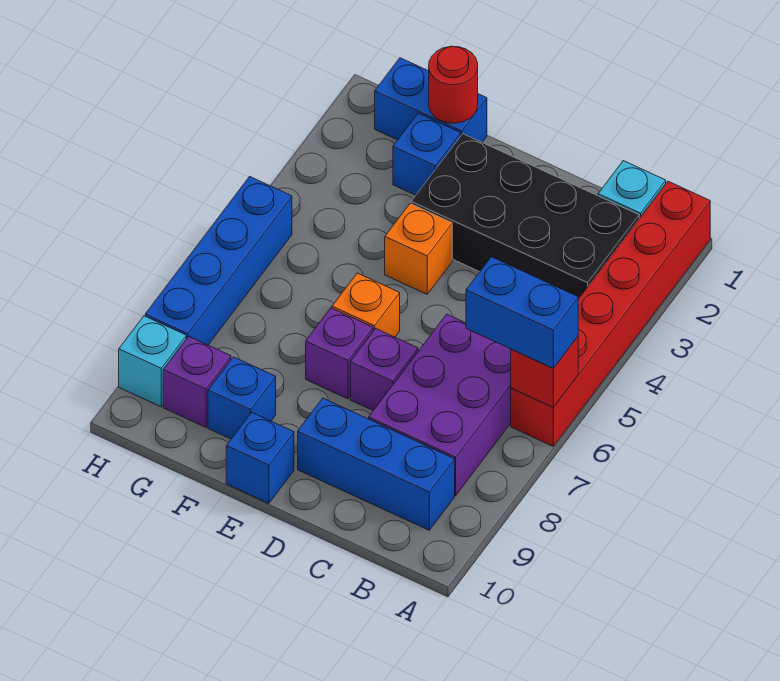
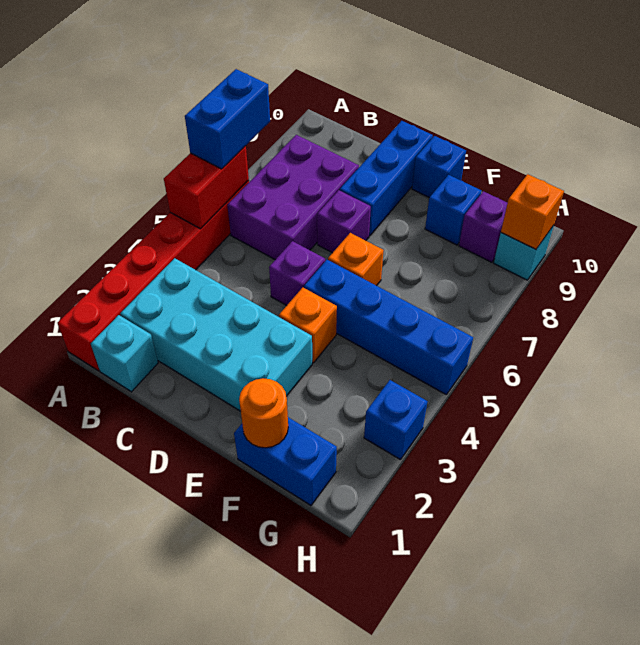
red 1x1 brick [511,337,578,407] -> red 1x2 brick [164,146,249,229]
blue 1x2 brick [466,257,578,368] -> blue 1x2 brick turned to [185,69,270,169]
black 2x4 brick [411,134,639,299] -> cyan 2x4 brick [120,258,312,411]
blue 1x3 brick [298,398,455,530] -> blue 1x3 brick turned to [340,121,433,236]
purple 1x1 brick [306,308,373,399] -> purple 1x1 brick moved to [269,241,325,305]
red 1x1 round brick [429,46,478,123] -> orange 1x1 round brick [239,378,288,448]
blue 1x1 brick [393,113,461,195] -> blue 1x1 brick moved to [364,380,428,460]
blue 1x4 brick [145,177,292,345] -> blue 1x4 brick turned to [304,260,473,394]
none -> orange 1x1 brick [501,174,564,249]

